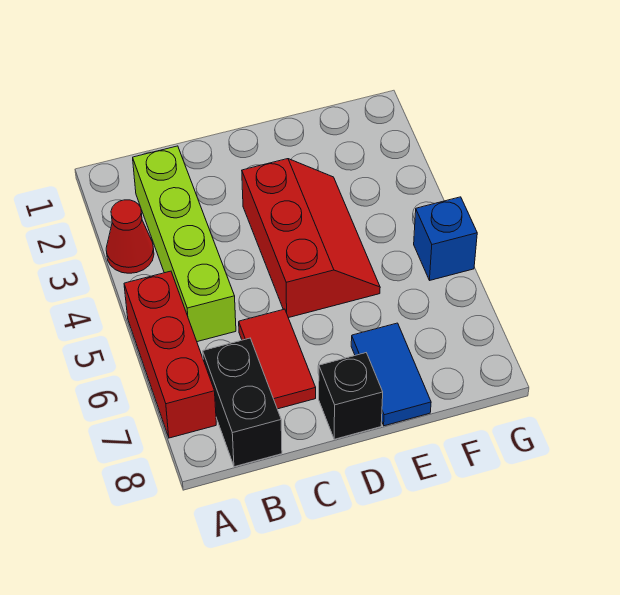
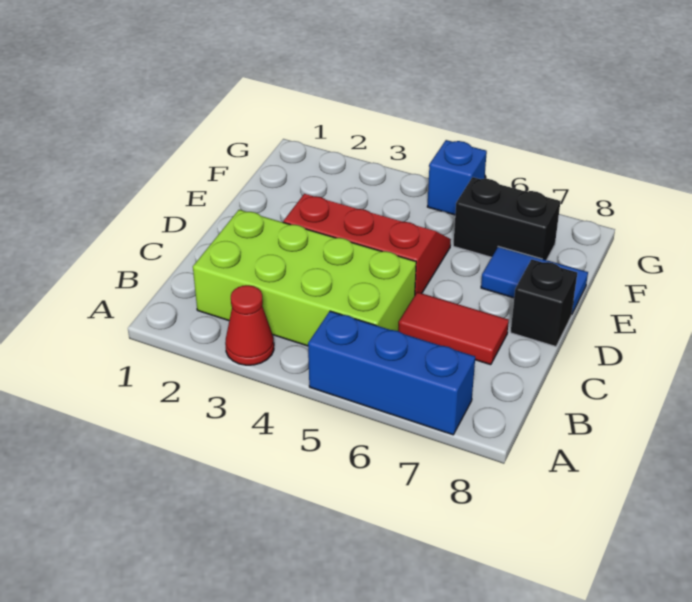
red 1x3 brick [124,271,216,438] -> blue 1x3 brick [308,311,475,435]
lime 1x4 brick [133,146,236,342] -> lime 2x4 brick [193,210,416,346]
black 1x2 brick [203,338,282,467] -> black 1x2 brick moved to [453,177,561,260]

